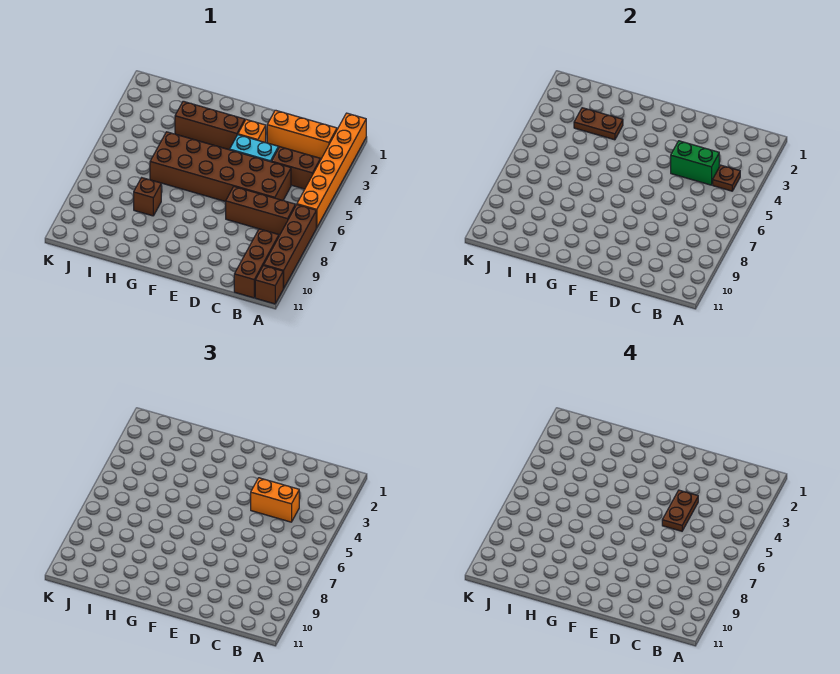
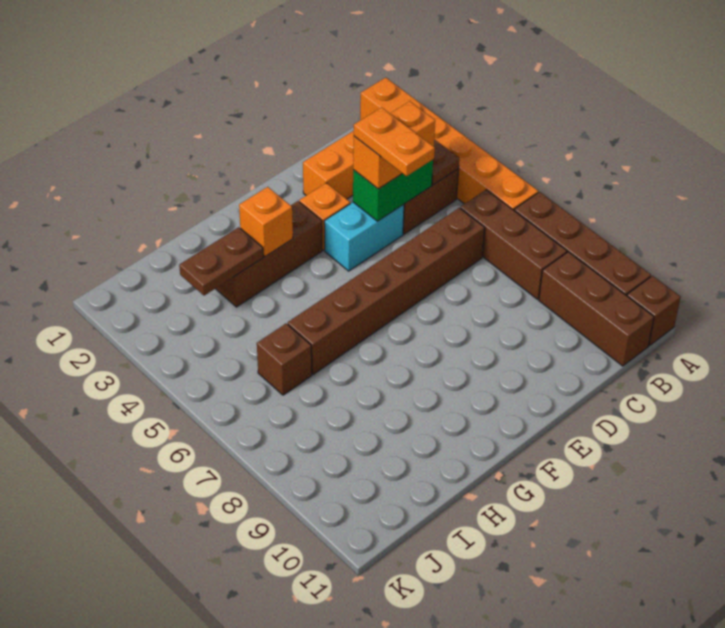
brown 1x3 brick [226,187,295,235] -> brown 1x3 brick turned to [460,190,567,299]
brown 2x6 brick [150,132,291,202] -> brown 1x6 brick [288,208,485,374]
brown 1x2 plate [662,490,698,531] -> orange 1x2 plate [354,107,435,176]
none -> orange 1x1 brick [239,187,293,256]
brown 1x1 brick [134,178,161,216] -> brown 1x1 brick moved to [257,324,312,395]

